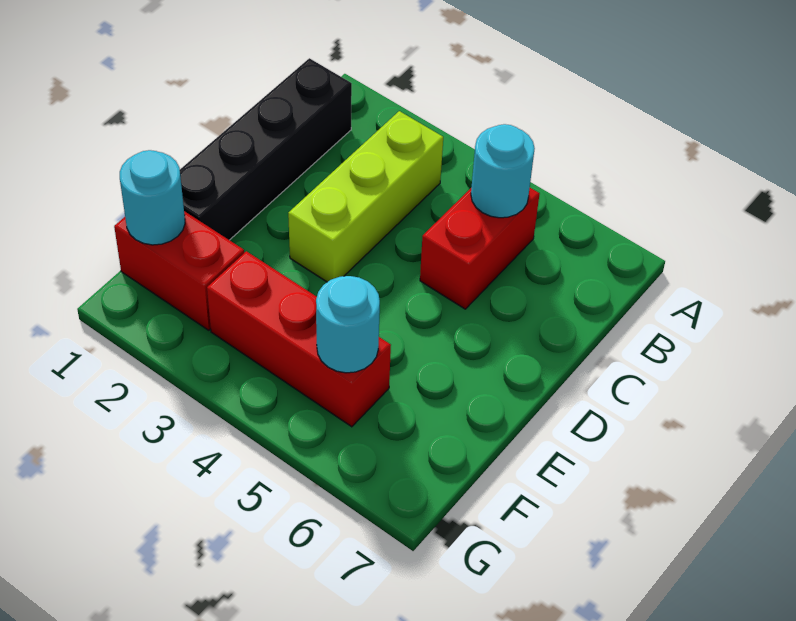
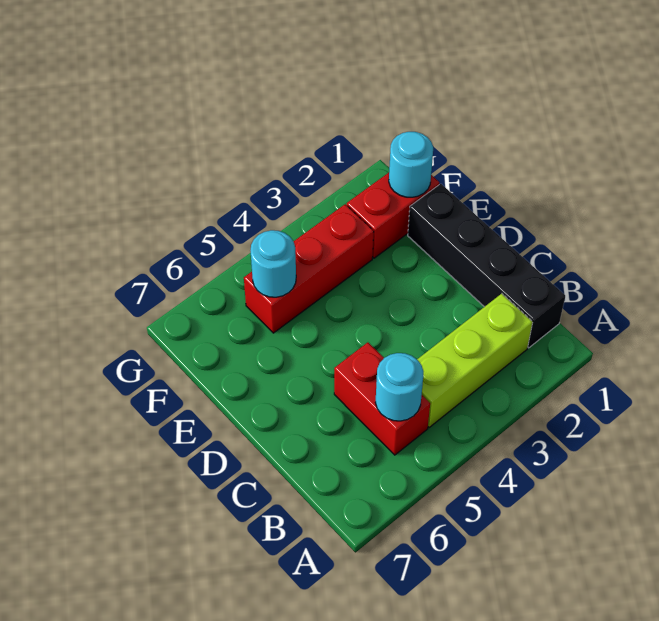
lime 1x3 brick [288,111,443,282] -> lime 1x3 brick turned to [417,294,533,427]

